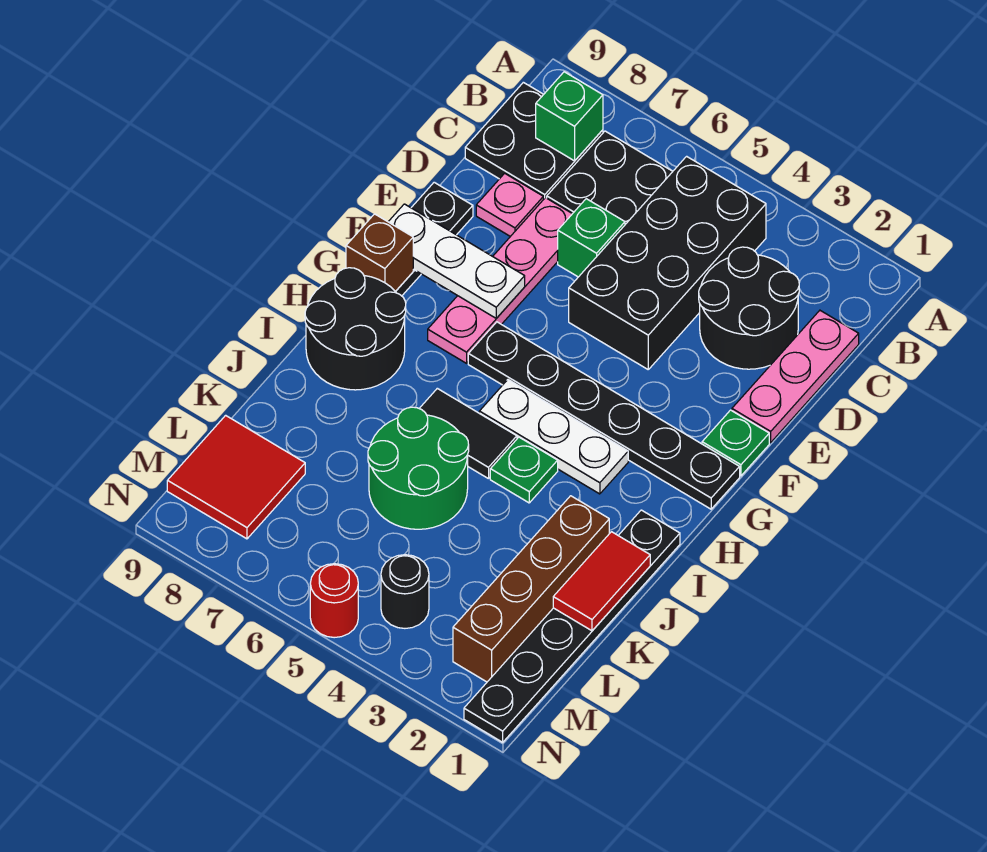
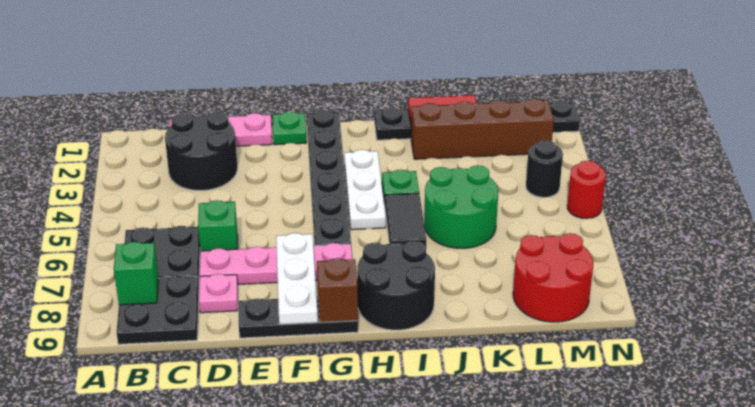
black 2x4 brick [569,156,766,369] -> none
red 2x2 tile [167,415,305,539] -> red 2x2 round brick [513,233,593,322]

